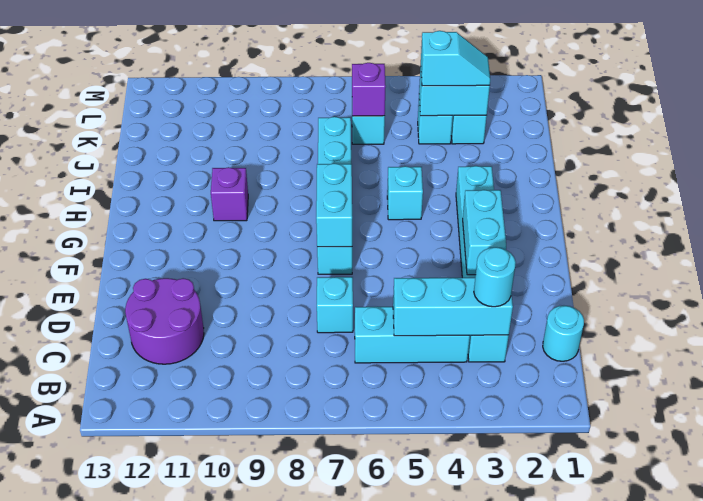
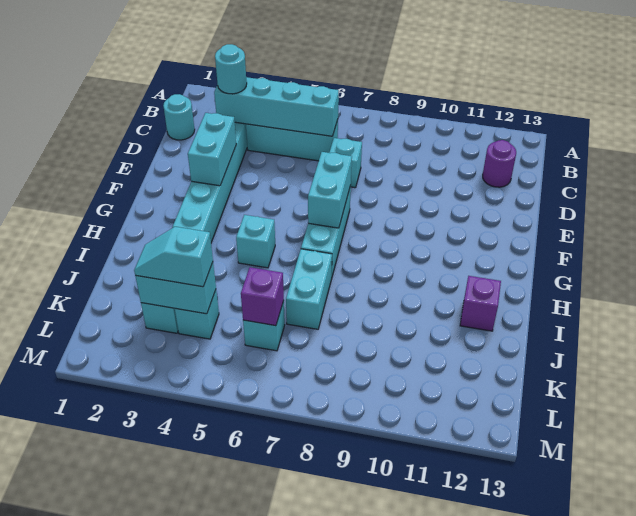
cyan 1x3 brick [393,278,513,336] -> cyan 1x4 brick [214,77,339,136]
purple 2x2 round brick [125,278,204,364] -> purple 1x1 round brick [483,140,516,187]
purple 1x1 brick [211,167,248,221] -> purple 1x1 brick moved to [460,276,501,331]

